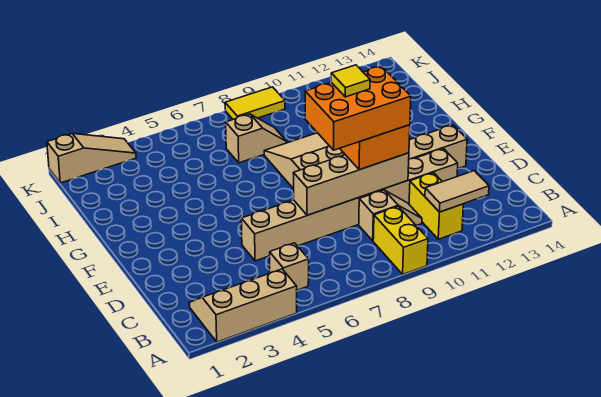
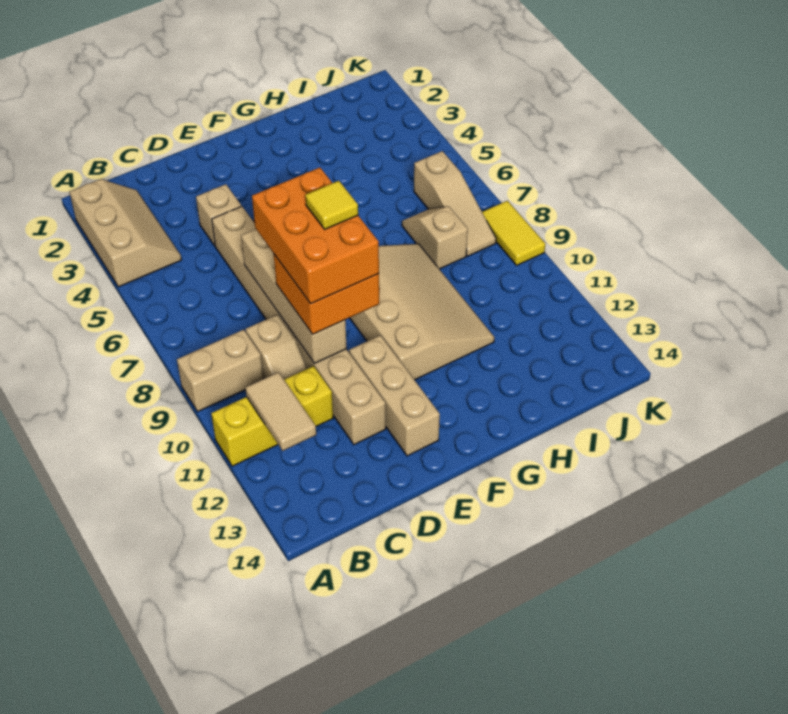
yellow 1x2 brick [373,206,428,274] -> tan 1x2 brick [177,330,263,411]
tan 1x1 brick [270,243,309,290] -> tan 1x1 brick moved to [196,184,241,246]
yellow 1x2 brick [409,173,463,239] -> yellow 1x3 brick [211,366,333,466]
tan 1x2 slope [226,114,287,163] -> tan 1x2 slope turned to [402,207,468,269]
tan 1x3 slope [47,134,136,183] -> tan 1x3 slope moved to [414,151,496,256]

